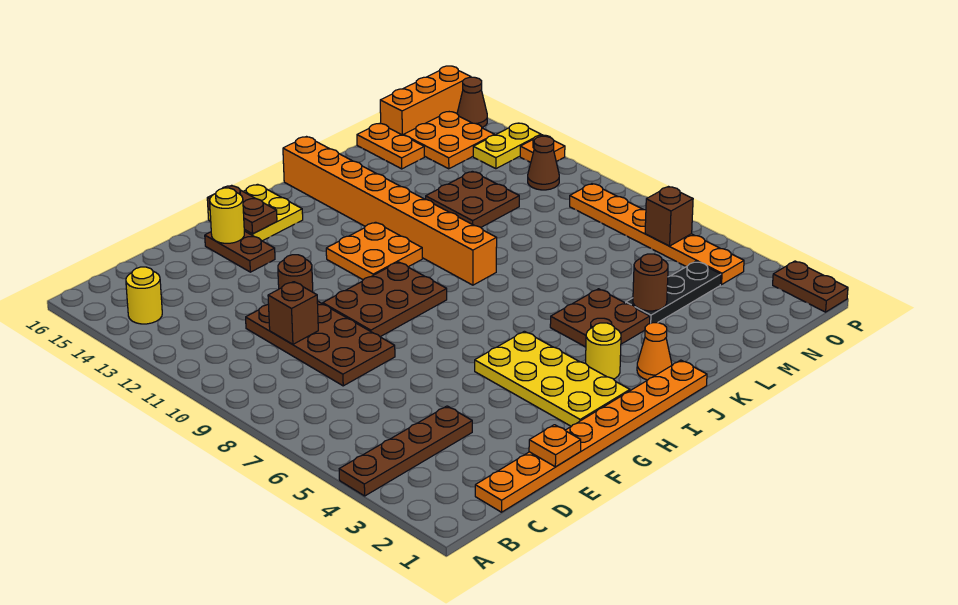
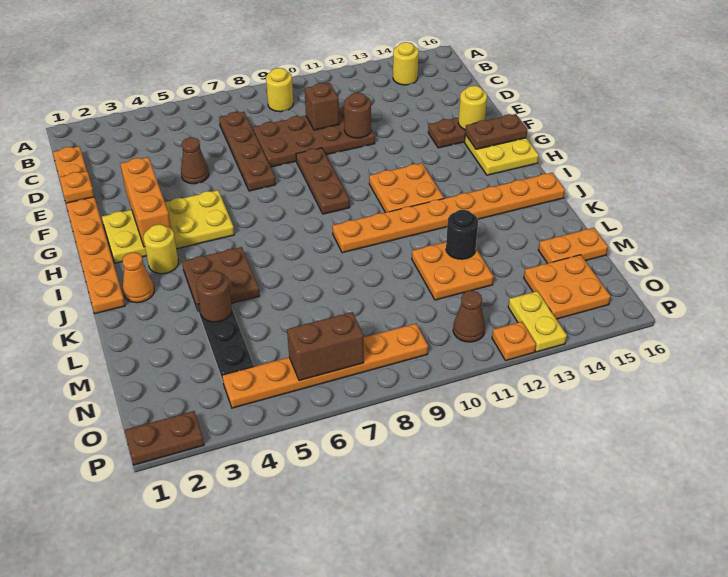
brown 1x4 plate [339,406,472,496] -> brown 1x4 plate moved to [219,112,276,191]
none -> yellow 1x1 round brick [266,68,293,112]
brown 2x3 plate [323,262,447,337] -> brown 1x3 plate [296,148,350,214]
orange 1x8 brick [283,137,497,285] -> orange 1x8 plate [332,173,565,253]
brown 2x2 plate [426,171,519,227] -> orange 2x2 plate [412,242,494,300]
none -> black 1x1 round brick [446,210,478,259]
orange 1x3 brick [380,66,471,135] -> orange 1x3 brick moved to [120,157,171,247]
brown 1x1 brick [645,187,693,246] -> brown 1x2 brick [287,312,364,381]
brown 1x1 cone [457,77,487,127] -> brown 1x1 cone moved to [181,138,209,184]

